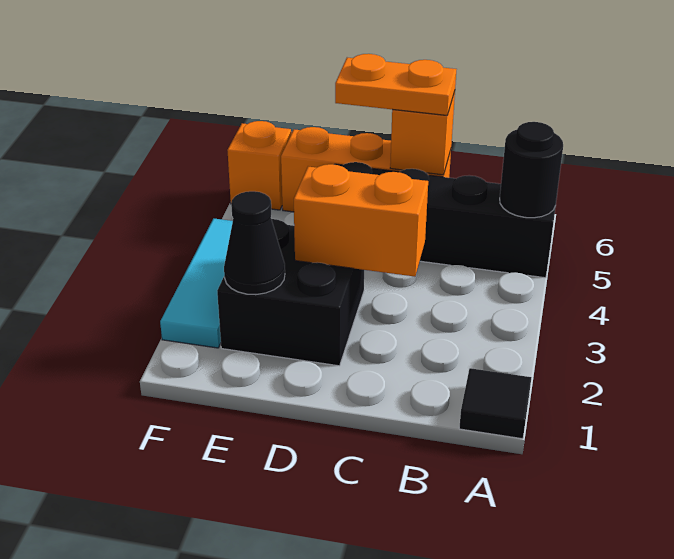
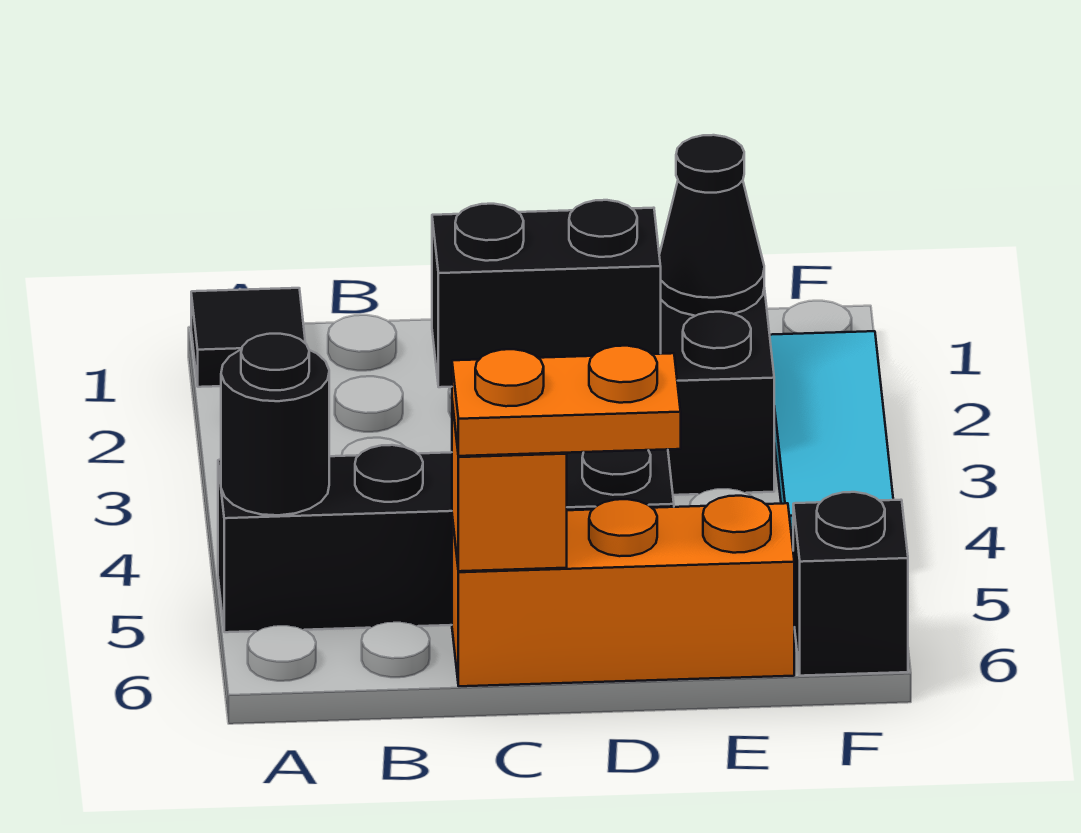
orange 1x2 brick [294,164,428,277] -> black 1x2 brick [432,200,661,387]
orange 1x1 brick [227,121,291,210] -> black 1x1 brick [793,492,908,676]

